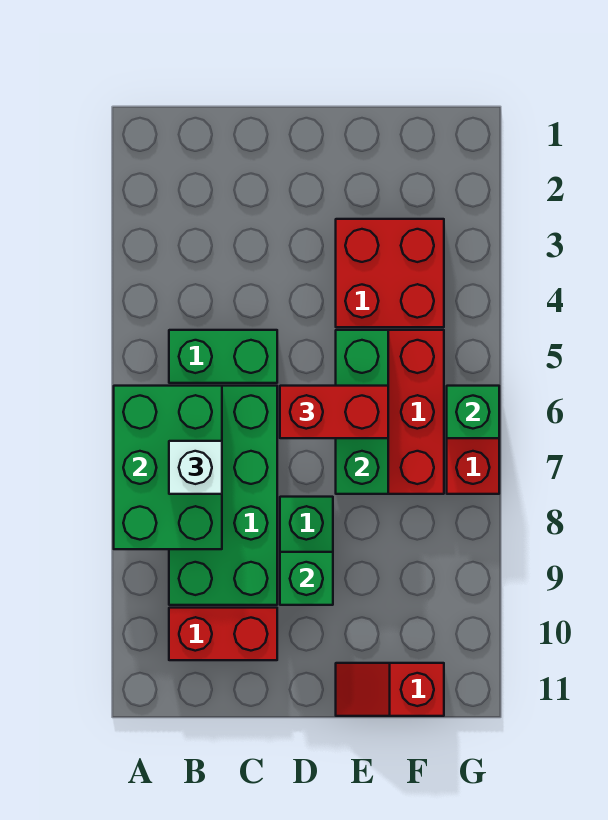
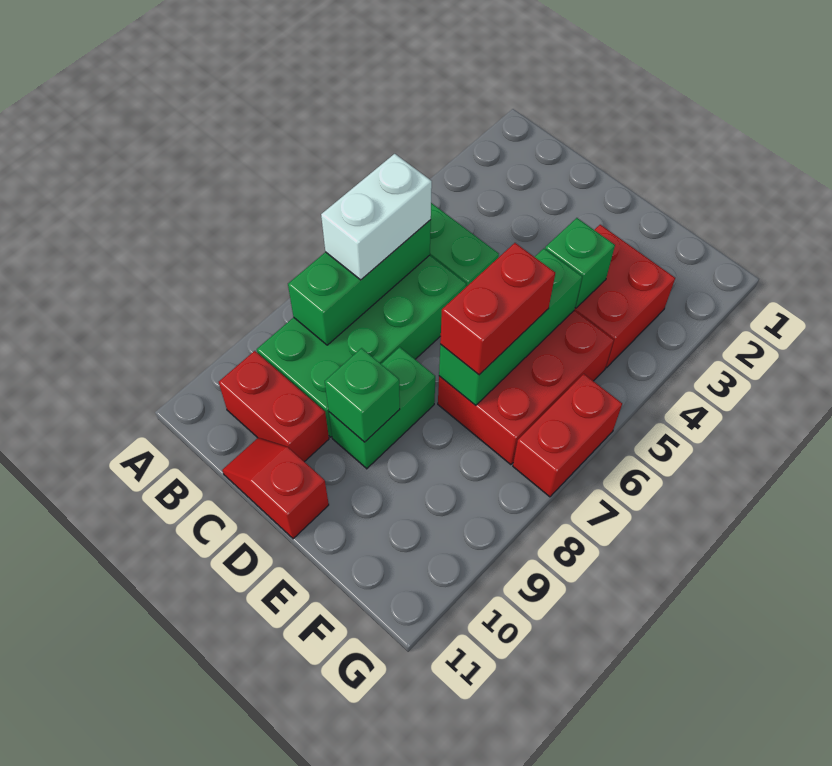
green 2x3 brick [114,386,222,549] -> green 1x3 brick [288,220,431,345]
white 1x1 brick [169,441,222,494] -> white 1x2 brick [321,154,432,280]
red 1x2 brick [280,386,388,438] -> red 1x2 brick turned to [440,243,555,375]
red 1x2 slope [336,663,444,716] -> red 1x2 slope moved to [222,438,329,539]
green 1x1 brick [447,386,499,438] -> green 1x1 brick moved to [545,218,615,308]

